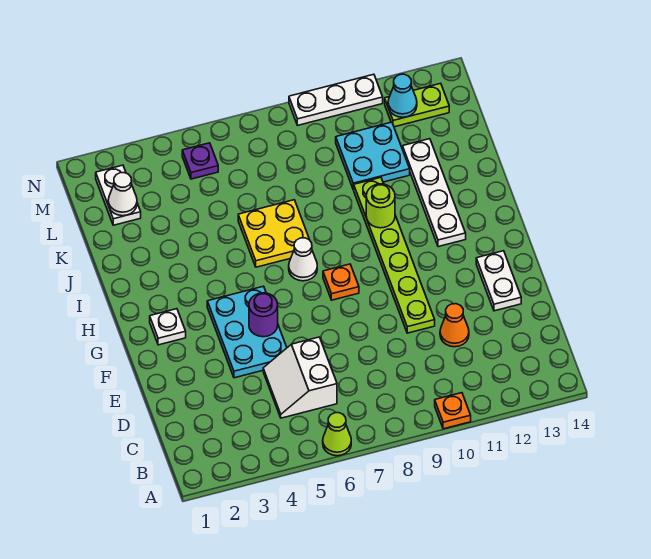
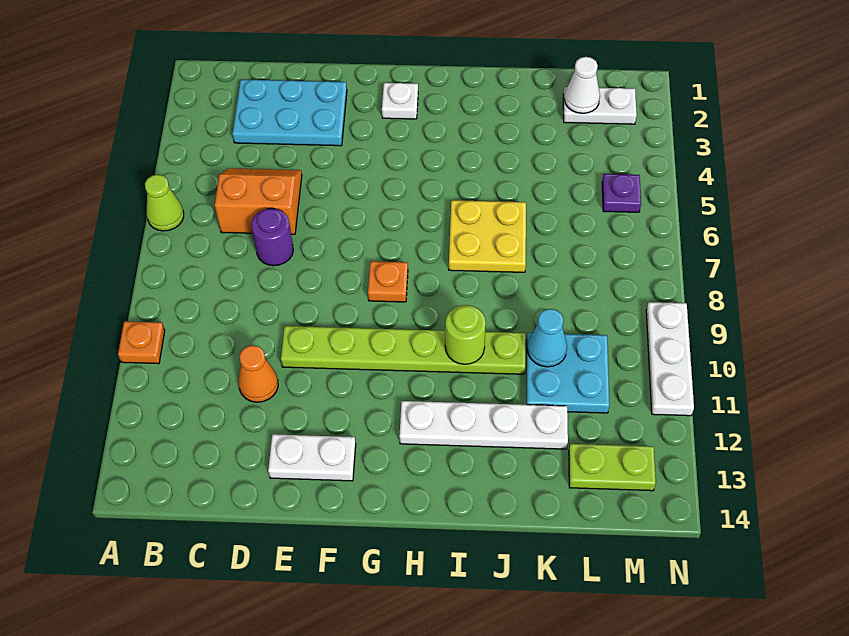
white 2x2 slope [263,337,337,418] -> orange 2x2 slope [215,168,302,234]
cyan 2x3 plate [207,286,287,378] -> cyan 2x3 plate moved to [232,80,347,146]
purple 1x1 round brick [249,293,278,337] -> purple 1x1 round brick moved to [251,208,293,266]
white 1x1 cone [289,238,317,281] -> none
lime 1x2 plate [385,83,449,127] -> lime 1x2 plate turned to [569,444,656,491]
cyan 1x1 cone [388,74,417,117] -> cyan 1x1 cone moved to [527,309,567,367]

